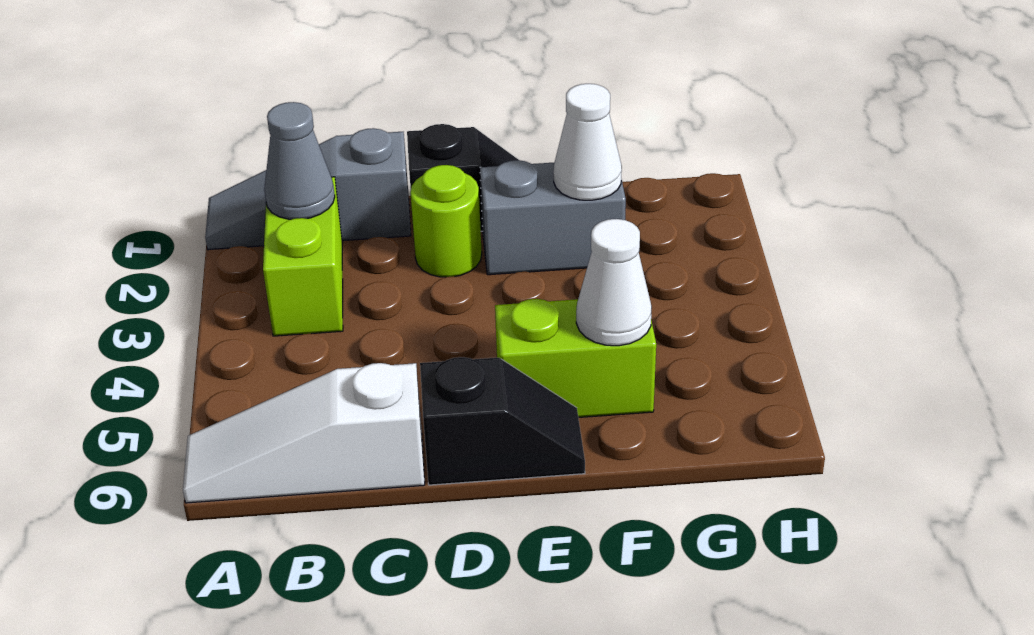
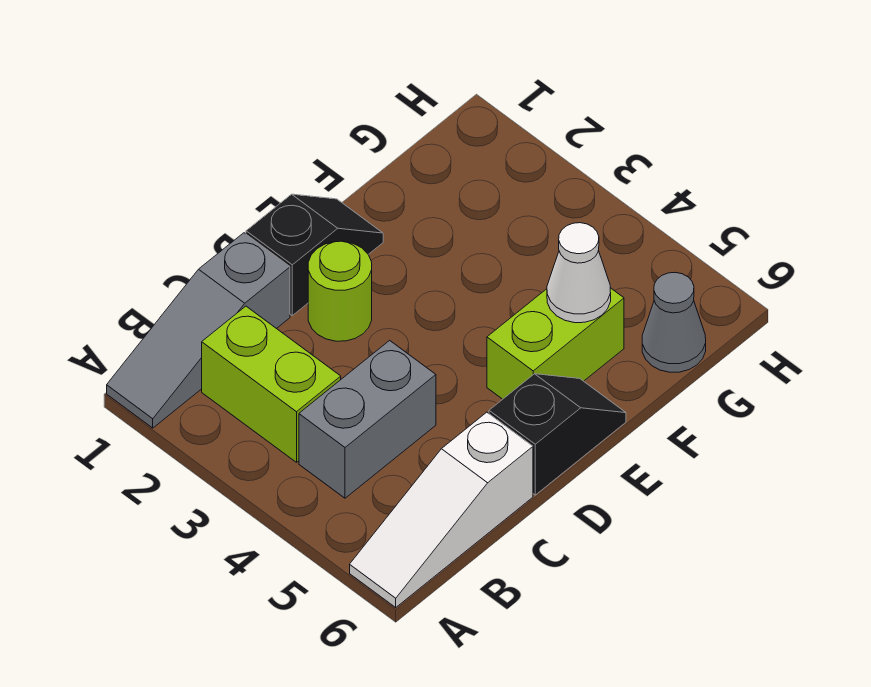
grey 1x1 cone [264,102,335,219] -> grey 1x1 cone moved to [642,273,706,372]
grey 1x2 brick [480,160,626,275] -> grey 1x2 brick moved to [299,340,436,498]
white 1x1 cone [553,84,622,200] -> none

